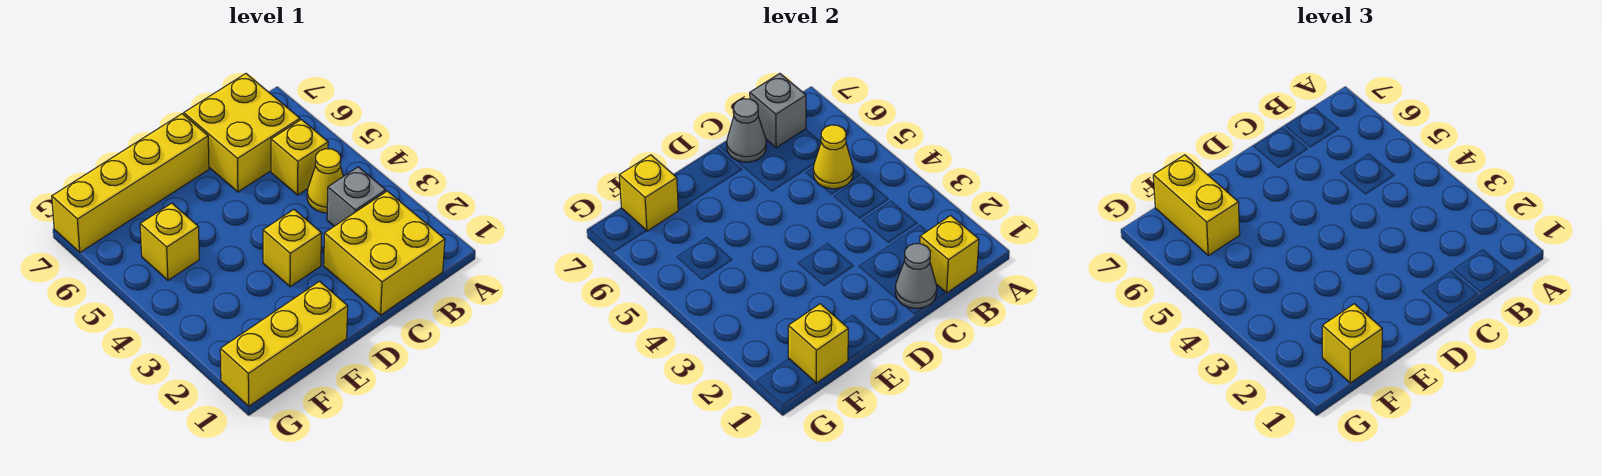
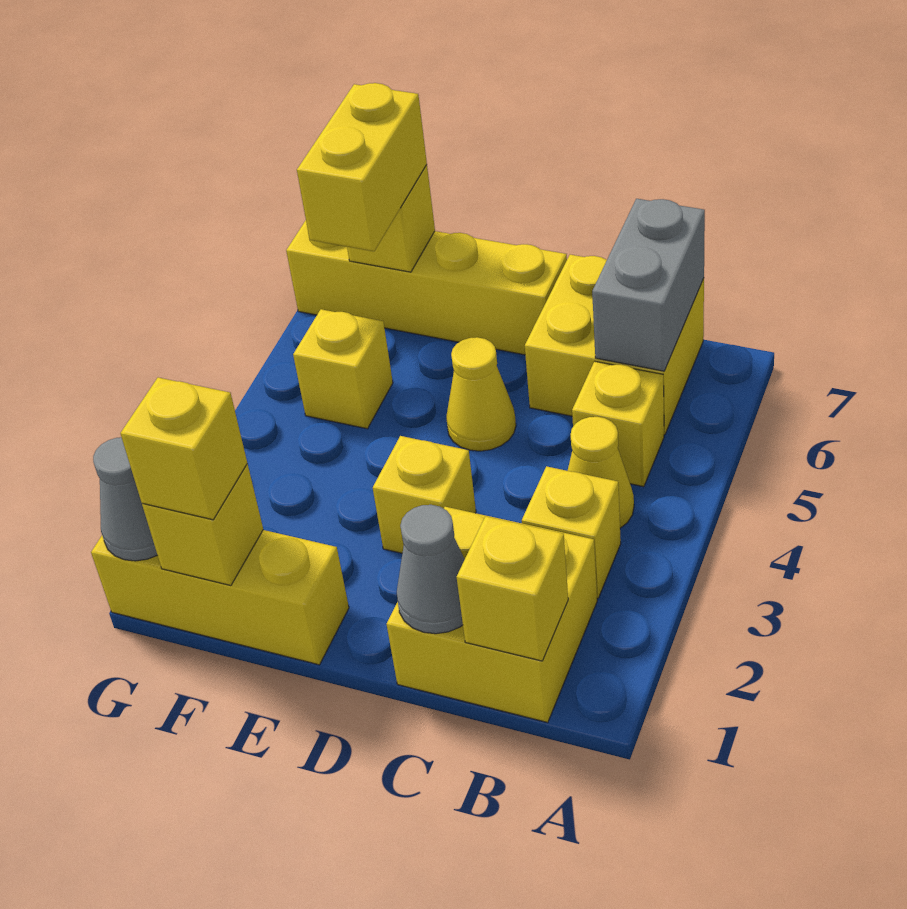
grey 1x1 brick [327,167,386,226] -> yellow 1x1 brick [522,466,621,598]
yellow 1x1 cone [813,125,853,189] -> yellow 1x1 cone moved to [446,337,516,451]
grey 1x1 brick [750,74,806,148] -> grey 1x2 brick [592,199,705,371]
grey 1x1 cone [727,99,766,162] -> grey 1x1 cone moved to [93,437,157,561]

